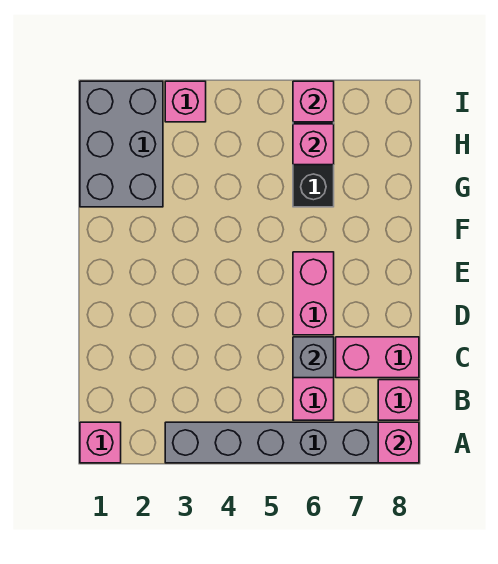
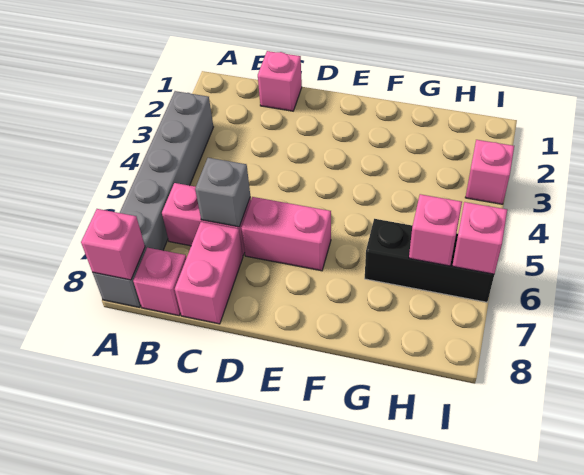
pink 1x1 brick [80,422,121,463] -> pink 1x1 brick moved to [258,51,302,111]
grey 2x3 brick [80,81,163,207] -> none

